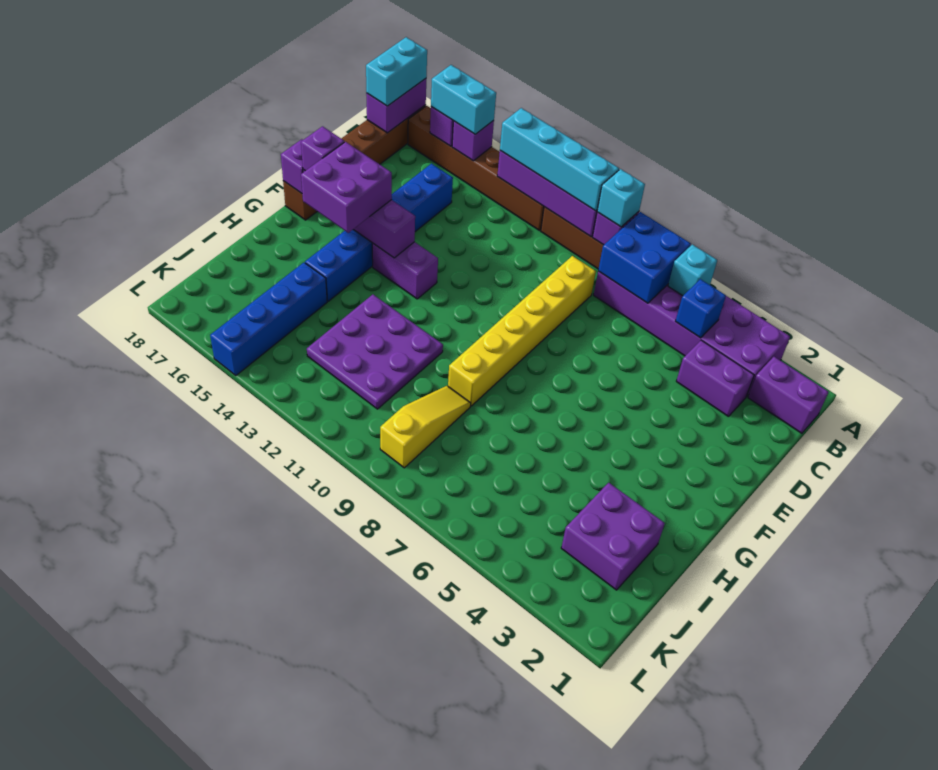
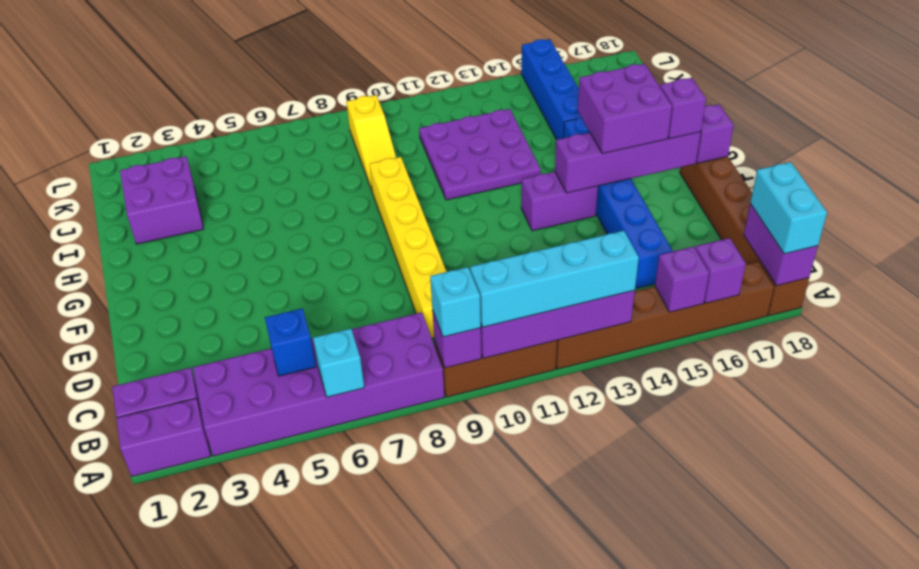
blue 2x2 brick [598,212,691,303] -> none
cyan 1x2 brick [431,65,496,134] -> none
purple 1x2 brick [676,340,754,417] -> purple 1x2 brick moved to [116,398,211,477]

